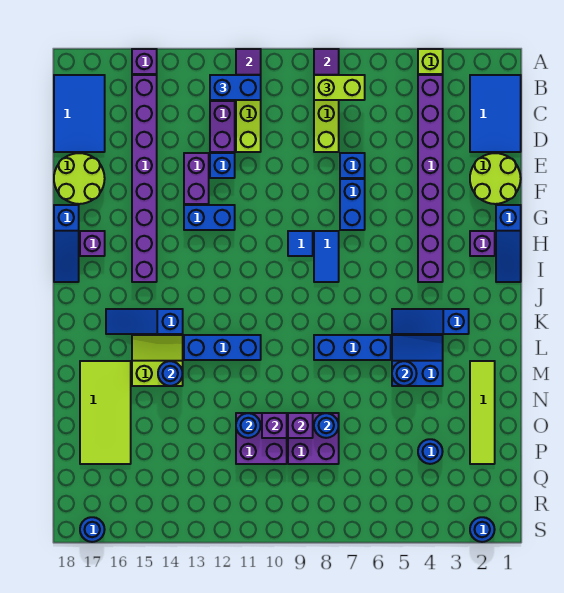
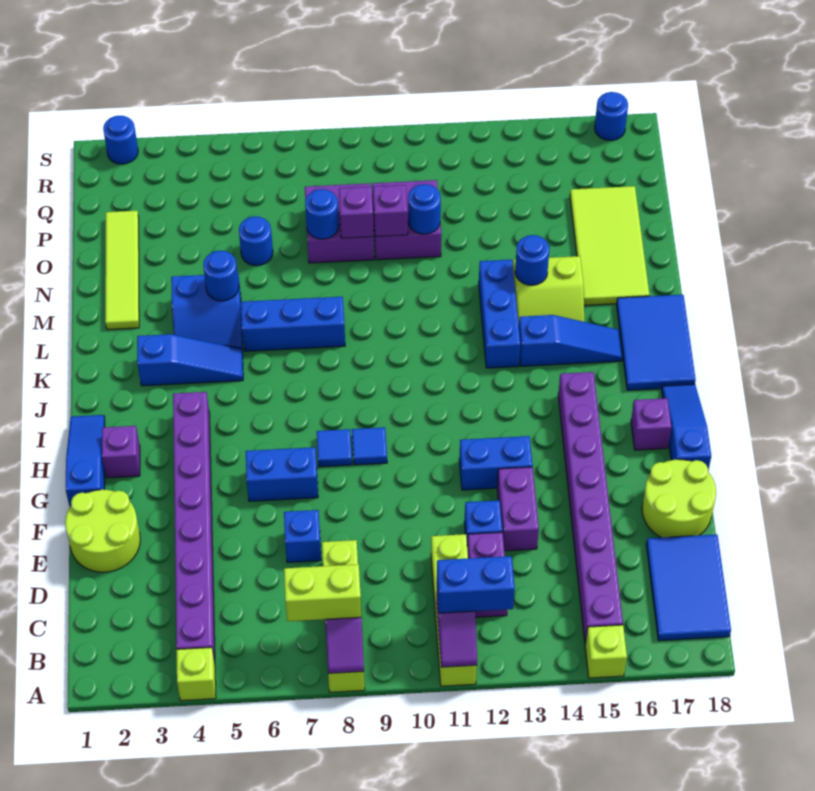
purple 1x1 brick [132,49,157,74] -> lime 1x1 brick [585,625,627,678]
blue 2x3 tile [470,75,521,152] -> blue 2x3 tile moved to [617,295,696,390]
blue 1x2 brick [340,179,365,230] -> blue 1x2 brick turned to [246,447,318,501]
blue 1x2 tile [314,231,339,282] -> blue 1x1 tile [317,429,352,467]
blue 1x3 brick [184,335,261,360] -> blue 1x3 brick turned to [479,260,521,368]
blue 1x1 round brick [418,439,443,464] -> blue 1x1 round brick moved to [239,216,273,266]

